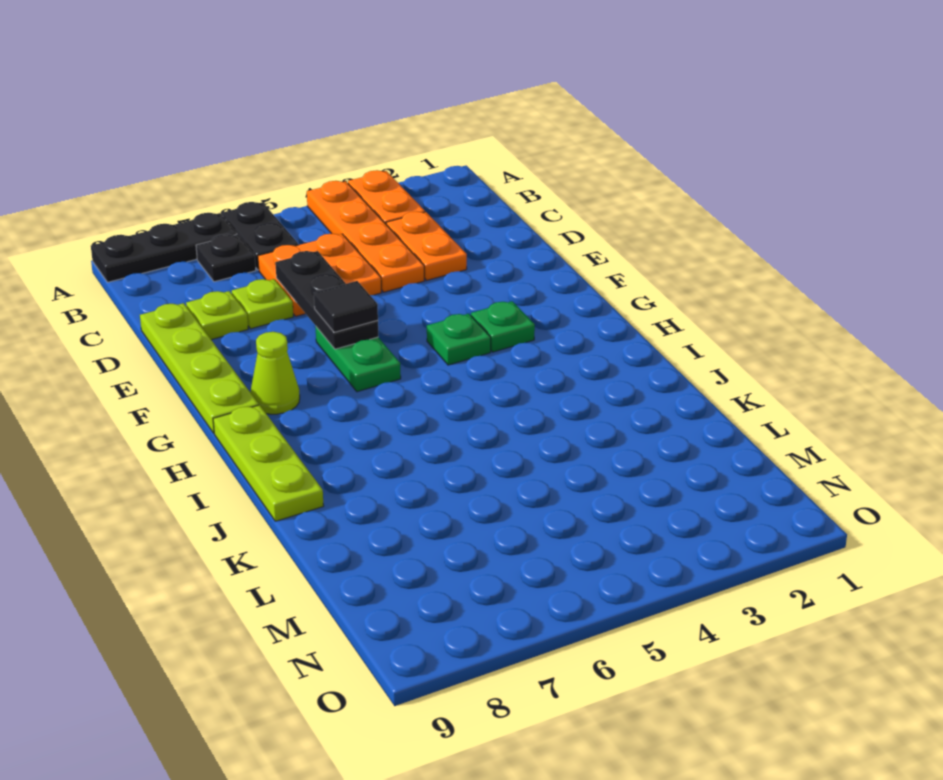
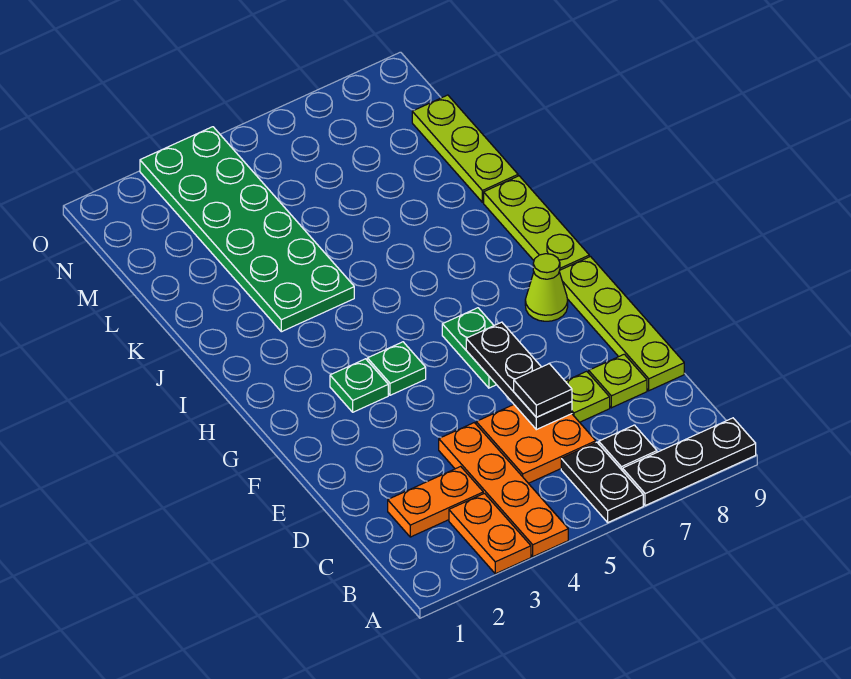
orange 1x2 plate [386,211,467,280] -> orange 1x2 plate turned to [388,466,483,537]
black 1x1 tile [314,281,378,332] -> black 1x1 tile moved to [514,364,572,417]
none -> green 2x6 plate [140,127,354,332]
none -> lime 1x3 plate [412,95,518,202]

